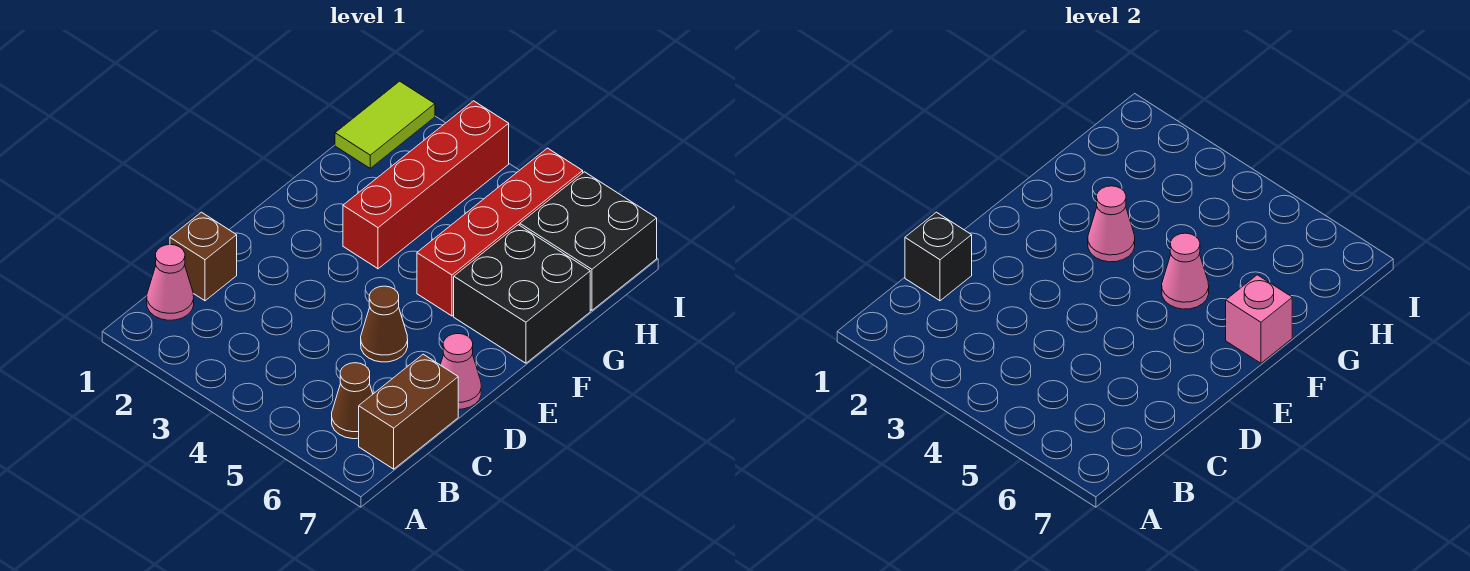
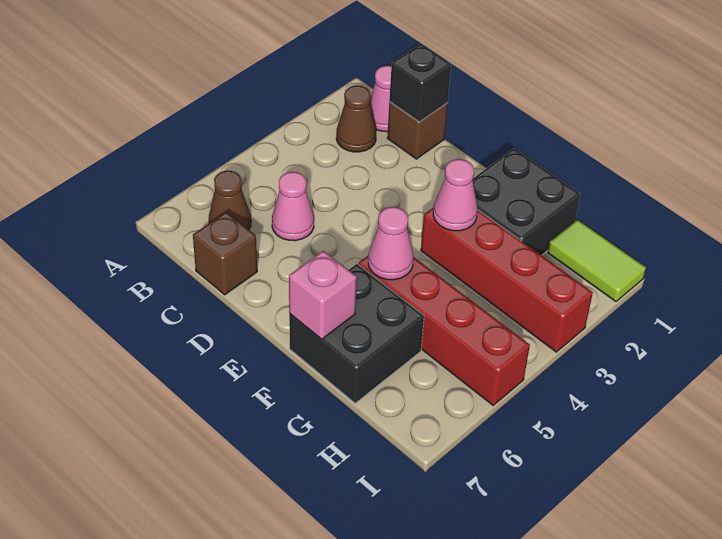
brown 1x2 brick [359,354,458,469] -> brown 1x1 brick [193,212,257,295]
brown 1x1 cone [361,286,408,362] -> brown 1x1 cone moved to [336,85,376,152]
pink 1x1 cone [440,334,481,409] -> pink 1x1 cone moved to [272,172,314,241]
black 2x2 brick [520,172,657,310] -> black 2x2 brick moved to [473,149,580,255]

